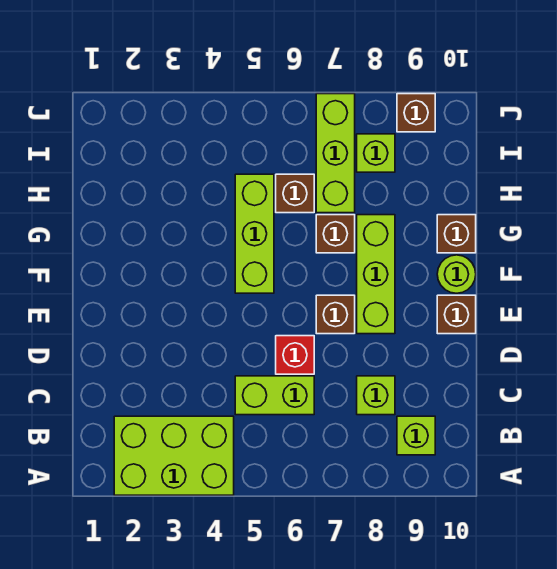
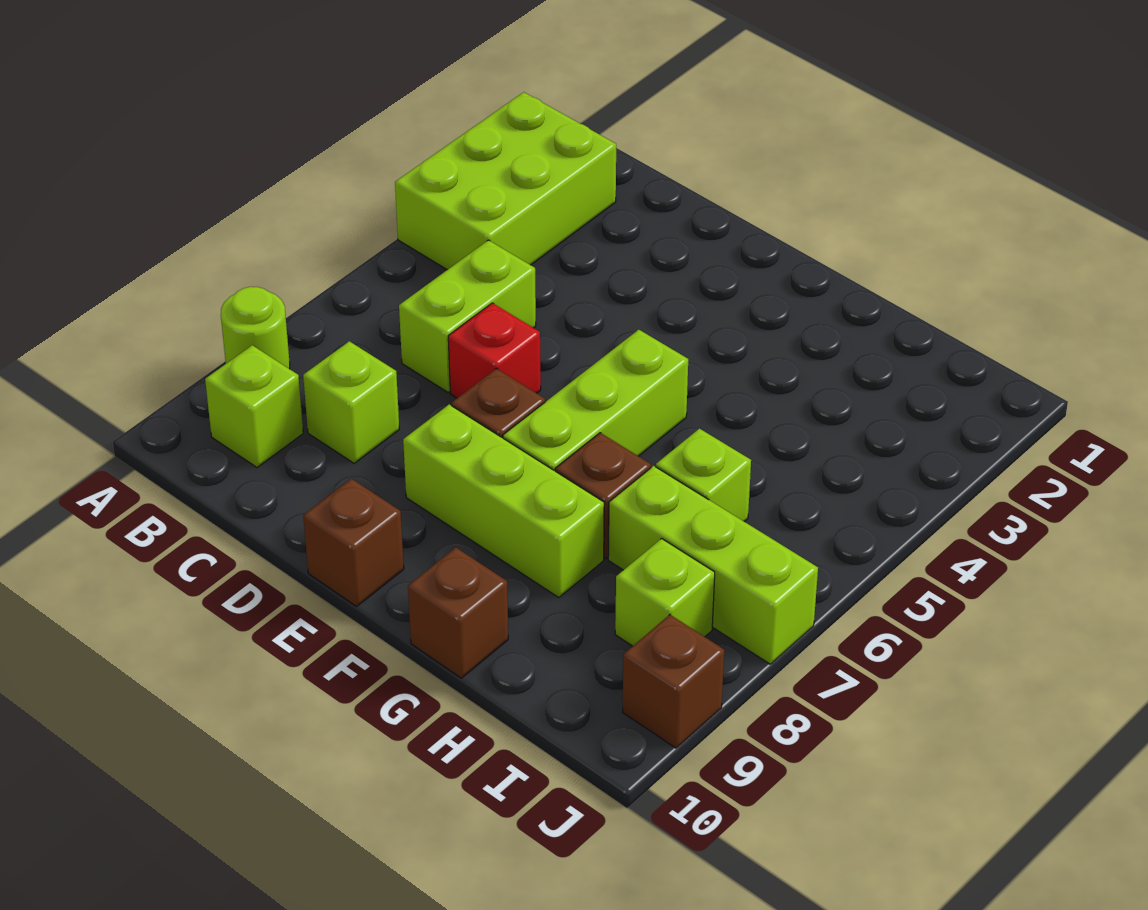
lime 1x3 brick [235,174,274,293] -> lime 1x3 brick turned to [503,330,688,471]
lime 1x1 round brick [437,255,476,293] -> lime 1x1 round brick moved to [221,287,290,369]
brown 1x1 brick [276,174,314,213] -> lime 1x1 brick [656,429,751,521]

